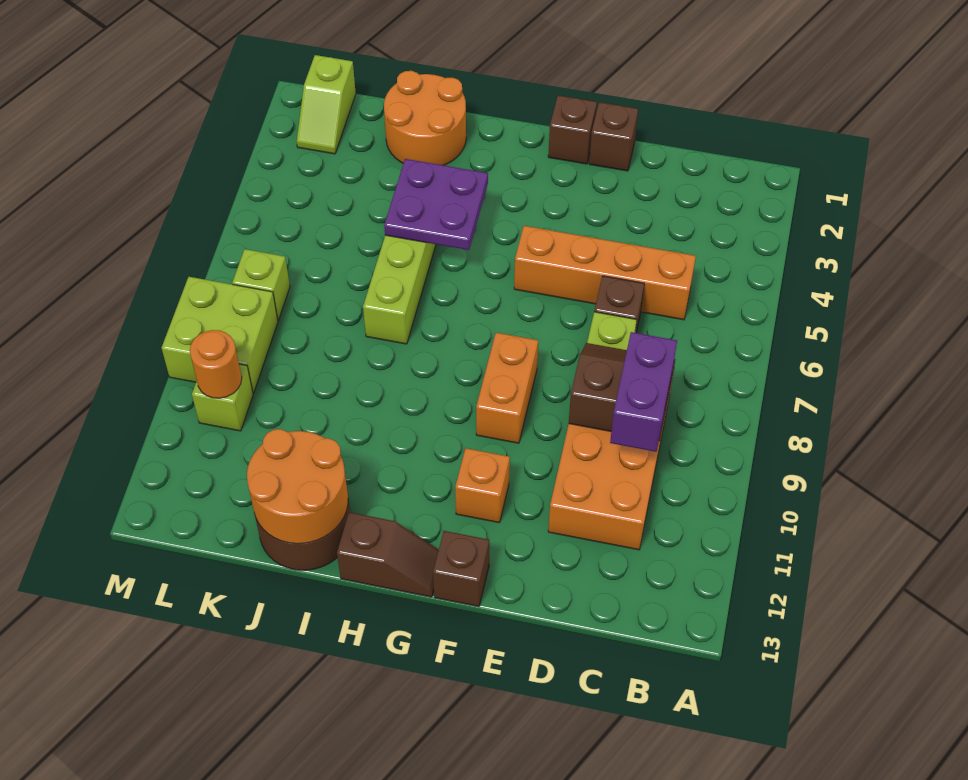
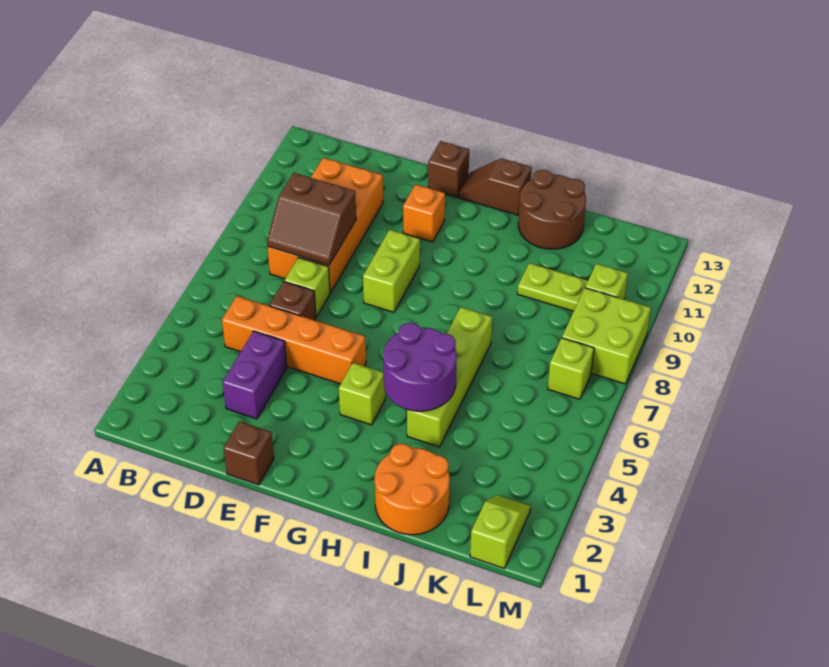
purple 1x2 brick [610,332,677,452] -> purple 1x2 brick moved to [223,331,287,419]
brown 1x1 brick [548,95,597,164] -> none
orange 1x2 brick [476,333,538,443] -> lime 1x2 brick [363,230,420,312]
none -> lime 1x1 brick [339,363,385,425]
purple 2x2 plate [384,159,488,250] -> purple 2x2 round brick [383,323,457,411]
orange 2x2 round brick [247,429,348,544] -> none
none -> lime 1x2 plate [517,263,588,311]
orange 1x1 round brick [190,330,242,398] -> none

